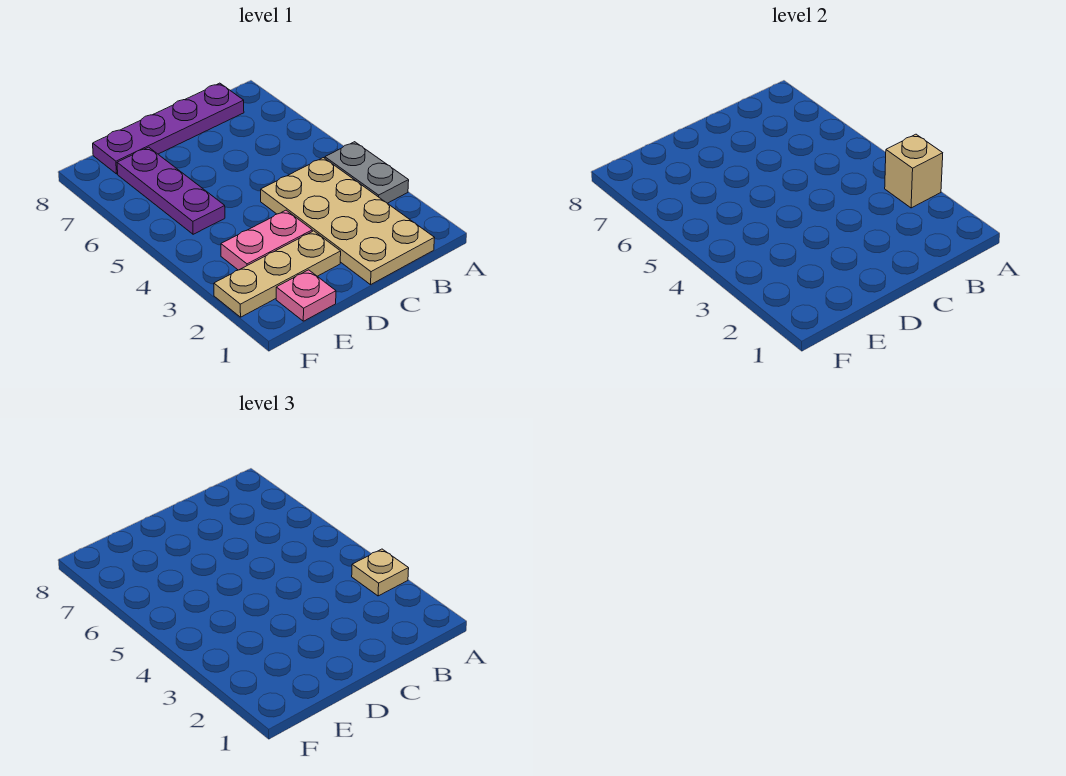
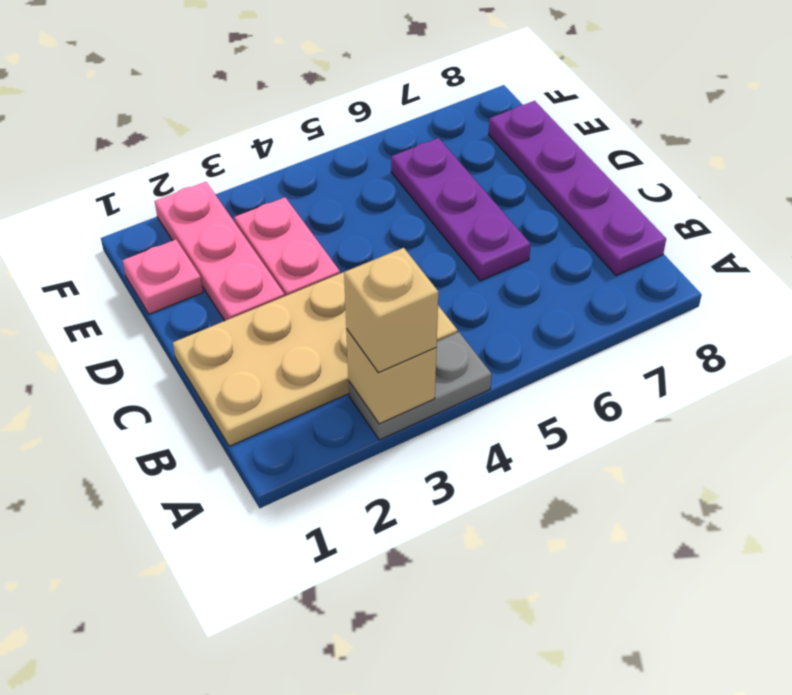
tan 1x1 plate [352,549,409,596] -> tan 1x1 brick [344,248,438,373]
tan 1x3 plate [214,231,341,317] -> pink 1x3 plate [155,182,285,321]
purple 1x3 plate [117,147,225,234] -> purple 1x3 plate turned to [391,138,531,281]

